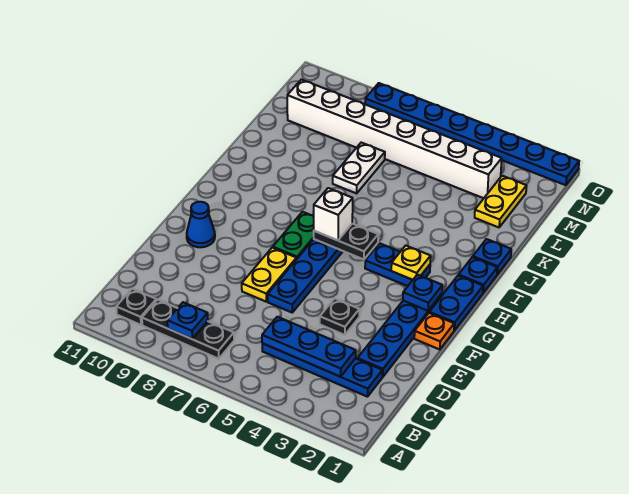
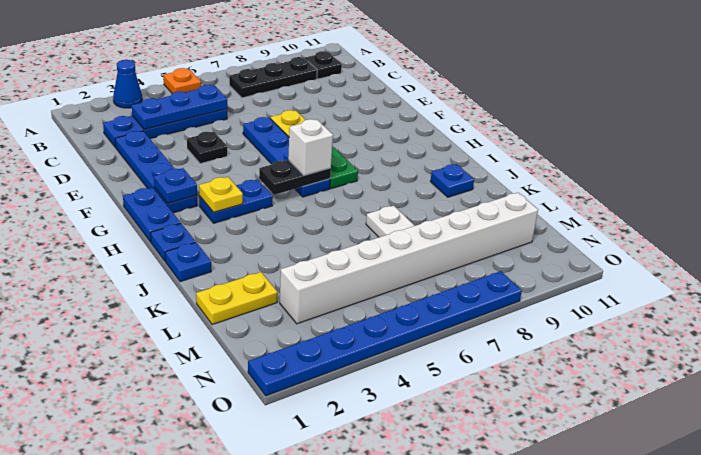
blue 1x1 plate [167,302,208,339] -> blue 1x1 plate moved to [430,164,474,197]
orange 1x1 plate [414,313,454,350] -> orange 1x1 plate moved to [164,68,201,93]
blue 1x1 cone [187,202,215,247] -> blue 1x1 cone moved to [113,60,142,108]
yellow 1x2 plate [475,176,526,227] -> yellow 1x2 plate turned to [196,272,278,325]

